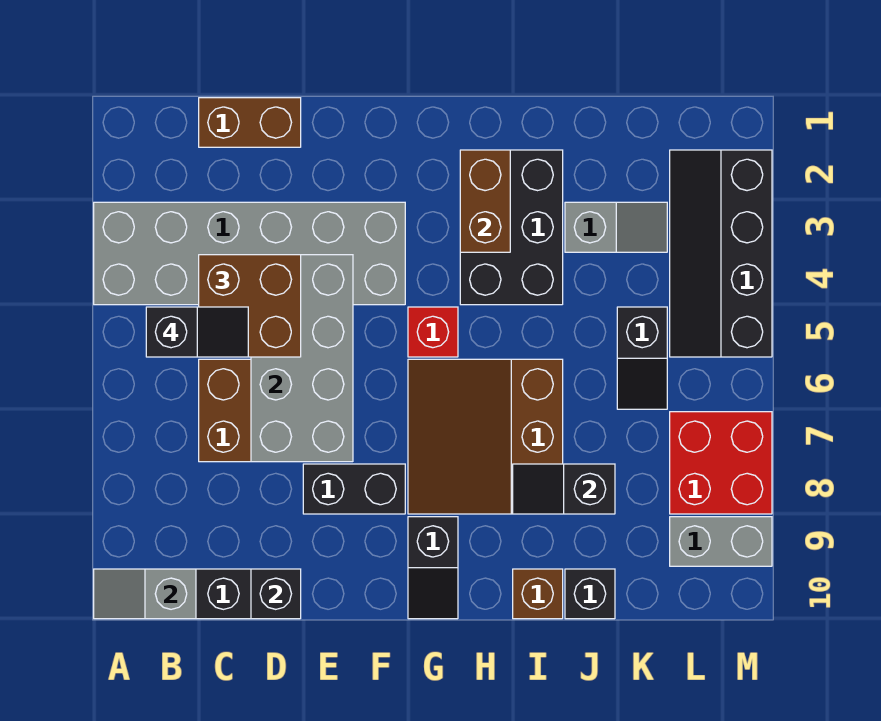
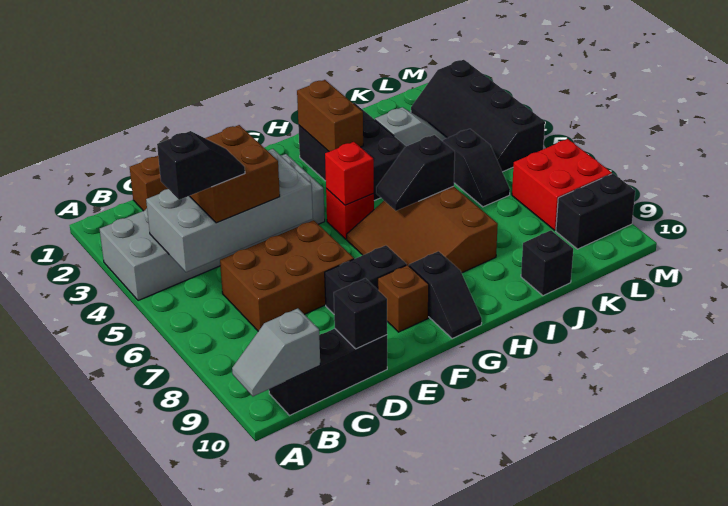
grey 2x4 brick [251,255,353,462] -> grey 2x4 brick turned to [146,149,313,272]
none -> red 1x1 brick [325,142,374,205]
black 1x2 slope [513,464,615,514] -> black 1x2 slope moved to [376,135,455,211]
brown 1x1 brick [513,569,563,619] -> brown 1x1 brick moved to [378,265,429,332]
grey 1x2 brick [670,517,772,566] -> black 1x2 brick [556,174,635,249]

